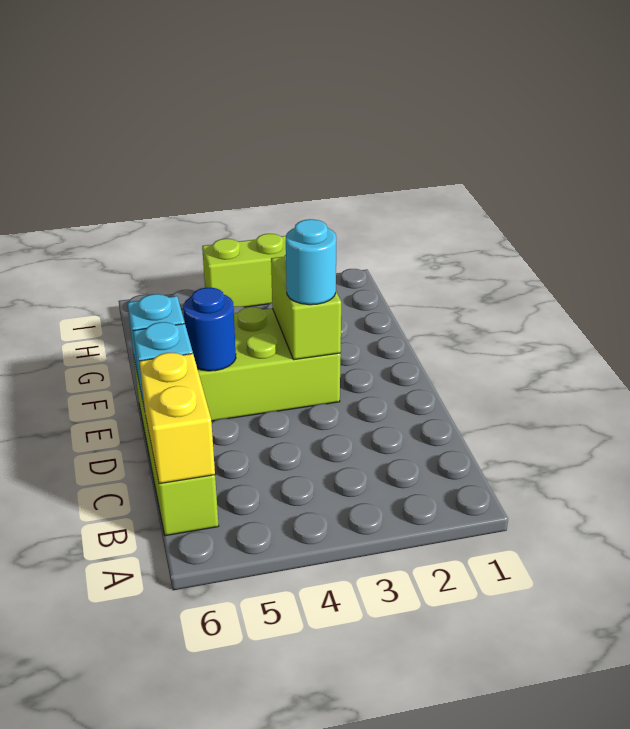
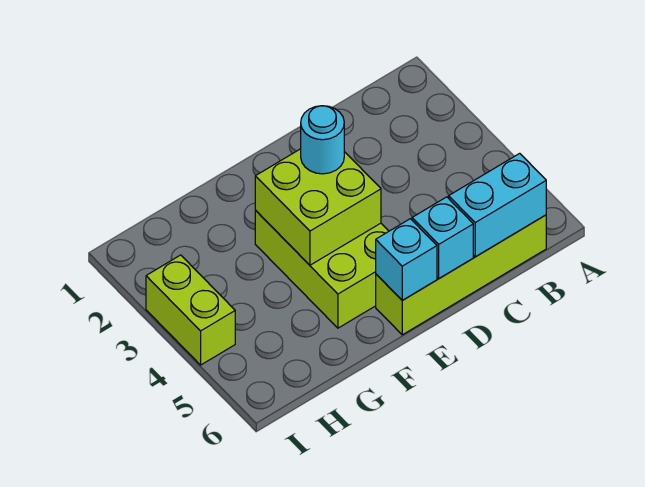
yellow 1x2 brick [139,353,215,484] -> cyan 1x2 brick [449,153,546,257]
lime 1x2 brick [271,255,341,360] -> lime 2x2 brick [255,149,381,265]
blue 1x1 round brick [183,288,236,371] -> none

